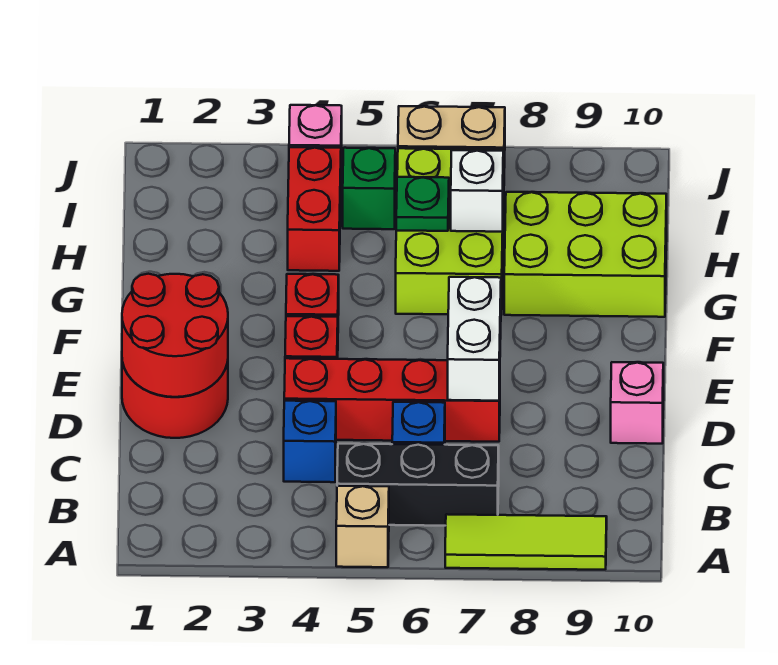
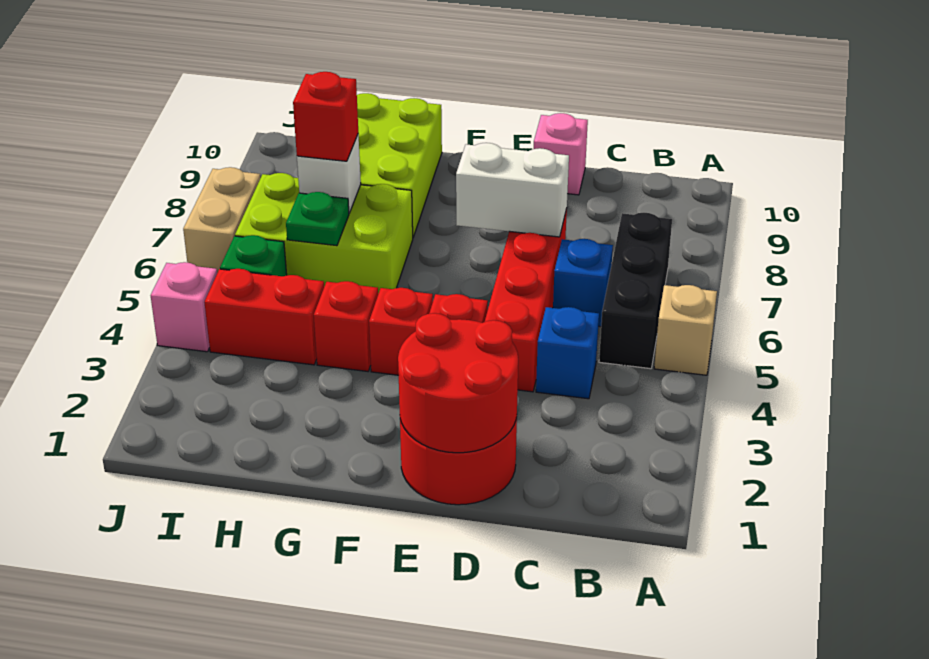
lime 1x3 tile [445,514,607,570] -> none
none -> red 1x1 brick [314,281,378,371]
none -> red 1x1 brick [293,72,358,161]

